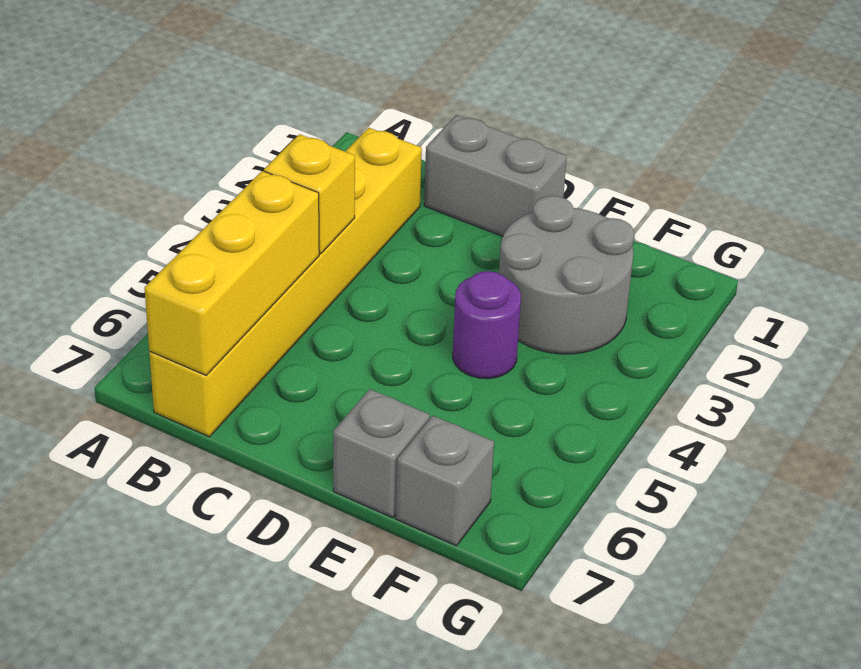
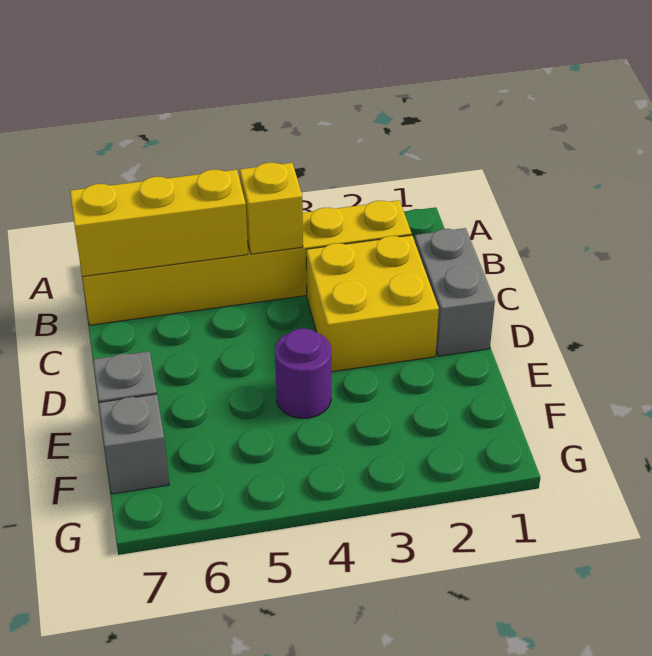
none -> yellow 2x2 brick [306,235,439,372]
grey 2x2 round brick [499,196,634,354] -> none

